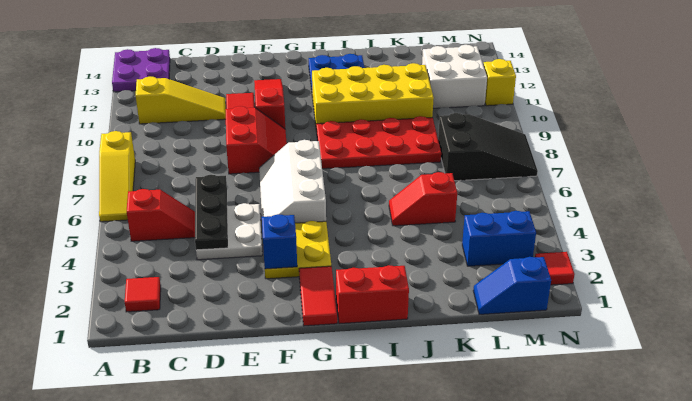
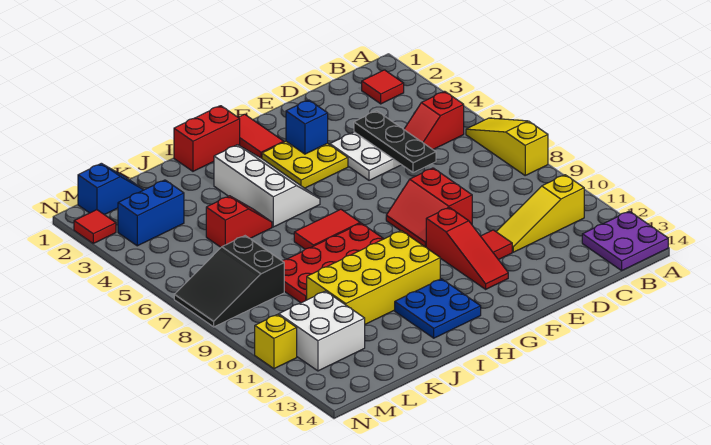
white 2x3 slope [259,140,326,223] -> white 2x3 slope moved to [214,145,320,227]
none -> red 1x2 tile [294,209,360,249]

